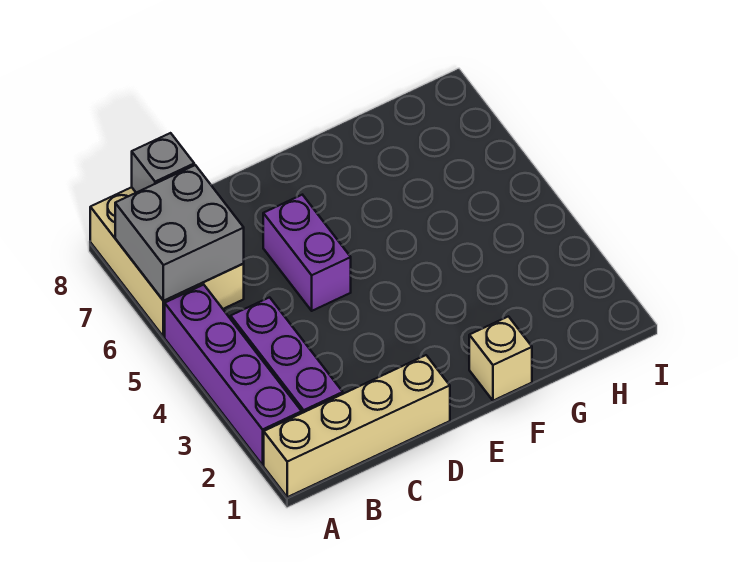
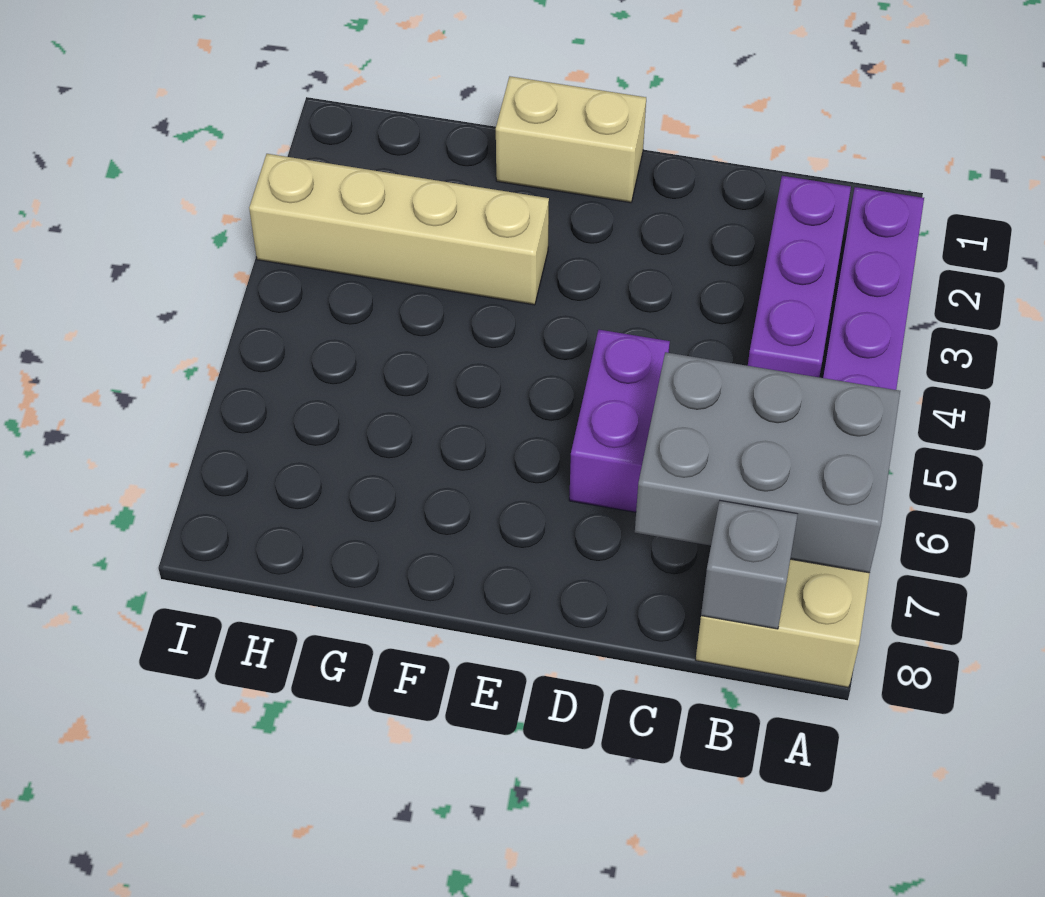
tan 1x4 brick [264,355,450,497] -> tan 1x4 brick moved to [249,154,549,305]
grey 2x2 brick [115,165,244,301] -> grey 2x3 brick [635,352,900,573]
tan 1x1 brick [469,316,532,401] -> tan 1x2 brick [496,76,646,203]

